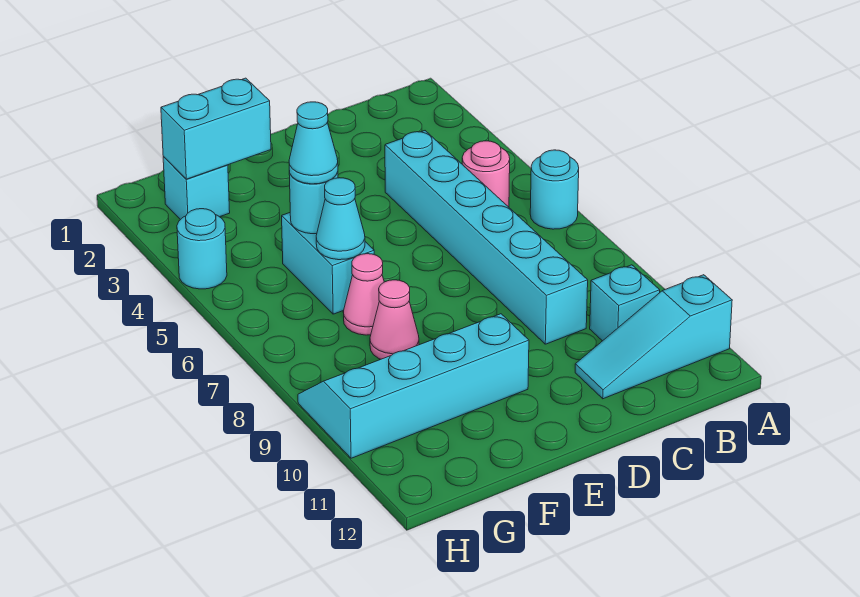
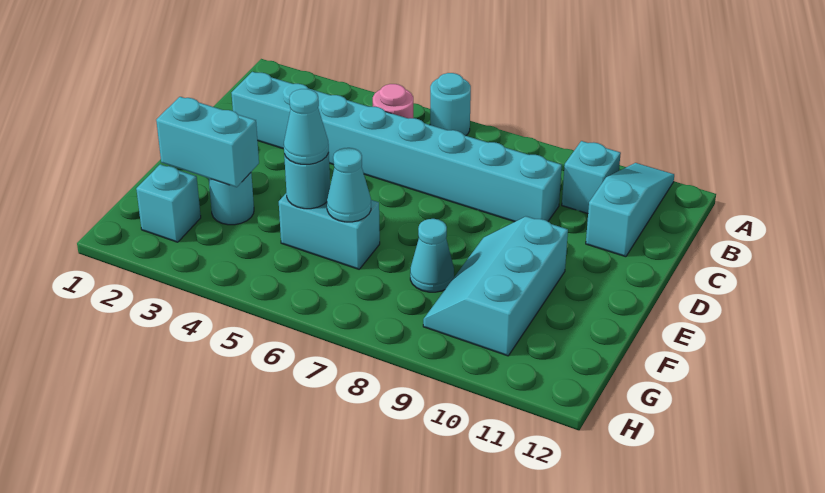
cyan 1x3 slope [575,275,732,399] -> cyan 1x3 slope turned to [586,163,674,257]
cyan 1x6 brick [385,131,588,344] -> cyan 1x8 brick [232,72,562,222]
cyan 2x4 slope [298,314,529,458] -> cyan 2x3 slope [423,216,568,356]
cyan 1x2 brick [161,78,271,179] -> cyan 1x2 brick turned to [156,97,259,187]
pink 1x1 cone [343,254,384,335] -> none
pink 1x1 cone [370,280,419,359] -> cyan 1x1 cone [410,219,454,292]
cyan 1x1 round brick [177,209,227,289] -> cyan 1x1 round brick moved to [209,173,254,225]

